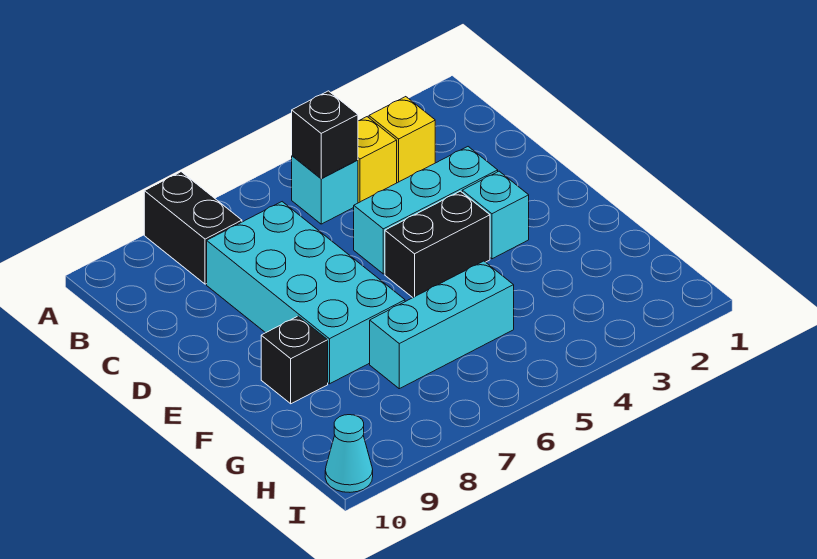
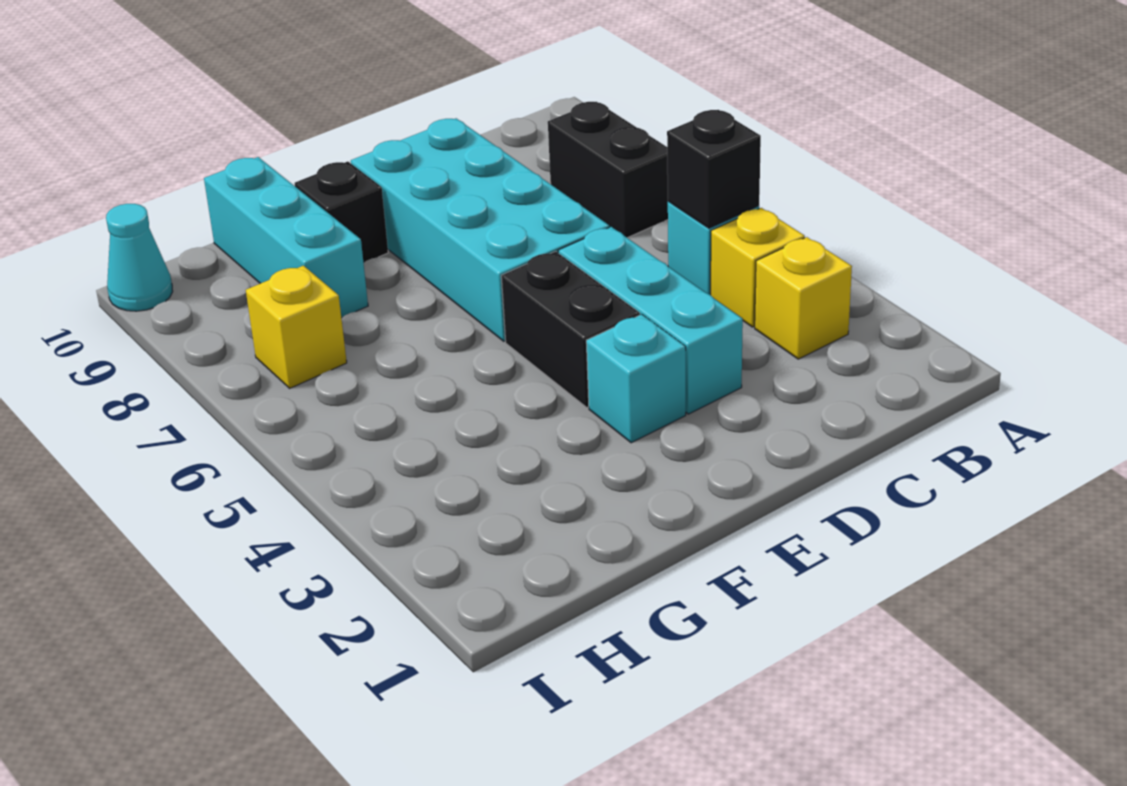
black 1x2 brick [144,172,242,284] -> black 1x2 brick turned to [548,102,668,238]
cyan 2x4 brick [207,202,405,384] -> cyan 2x4 brick turned to [351,118,609,341]
cyan 1x3 brick [370,261,514,389] -> cyan 1x3 brick moved to [204,157,368,318]
none -> yellow 1x1 brick [246,266,347,388]

